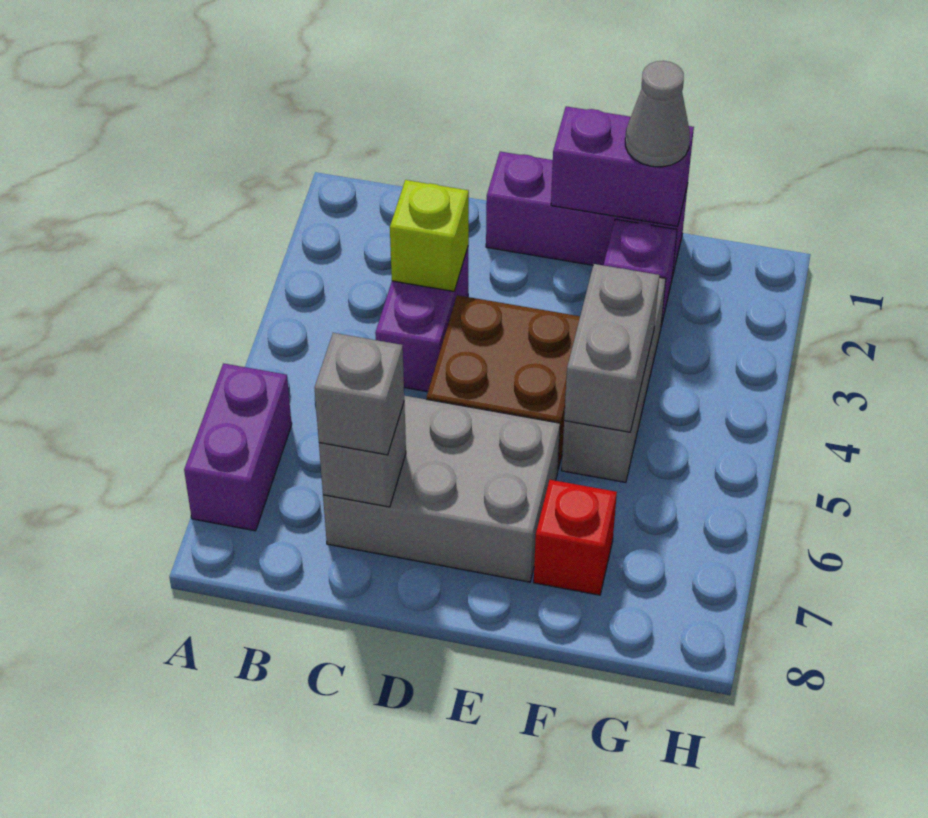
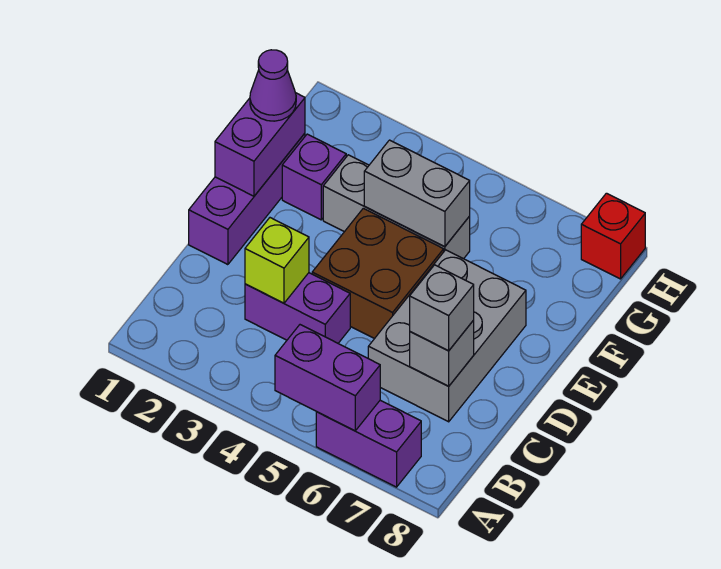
none -> purple 1x2 brick [275,325,380,431]
grey 1x1 cone [625,61,690,167] -> purple 1x1 cone [250,50,296,121]
red 1x1 brick [534,480,617,595] -> red 1x1 brick moved to [581,193,645,279]

